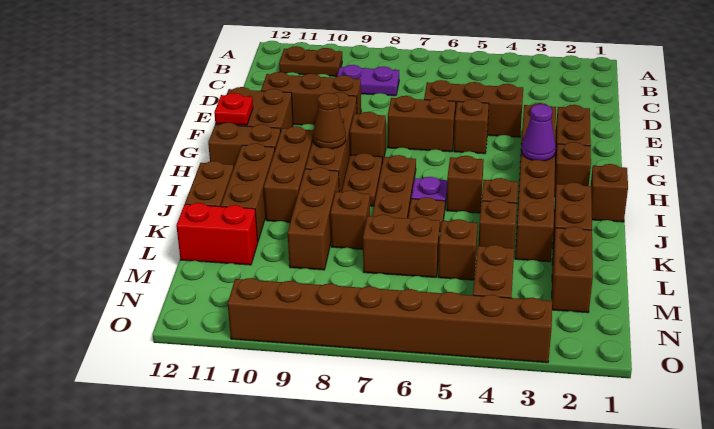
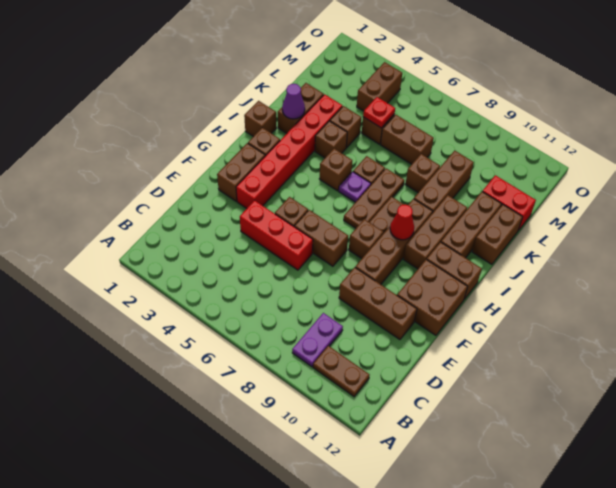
purple 1x2 plate [337,65,399,96] -> purple 1x2 plate turned to [292,313,343,367]
brown 1x3 brick [424,80,523,137] -> red 1x3 brick [240,200,313,270]
brown 1x6 brick [515,103,556,262] -> red 1x6 brick [236,94,342,209]
red 1x1 plate [214,93,253,125] -> red 1x1 plate moved to [363,97,395,128]
purple 1x1 cone [522,104,556,161] -> purple 1x1 cone moved to [282,84,305,119]
brown 1x1 cone [313,93,346,149] -> red 1x1 cone [390,204,414,240]
brown 1x2 brick [552,226,593,313] -> none
brown 1x8 brick [228,278,552,363] -> none

